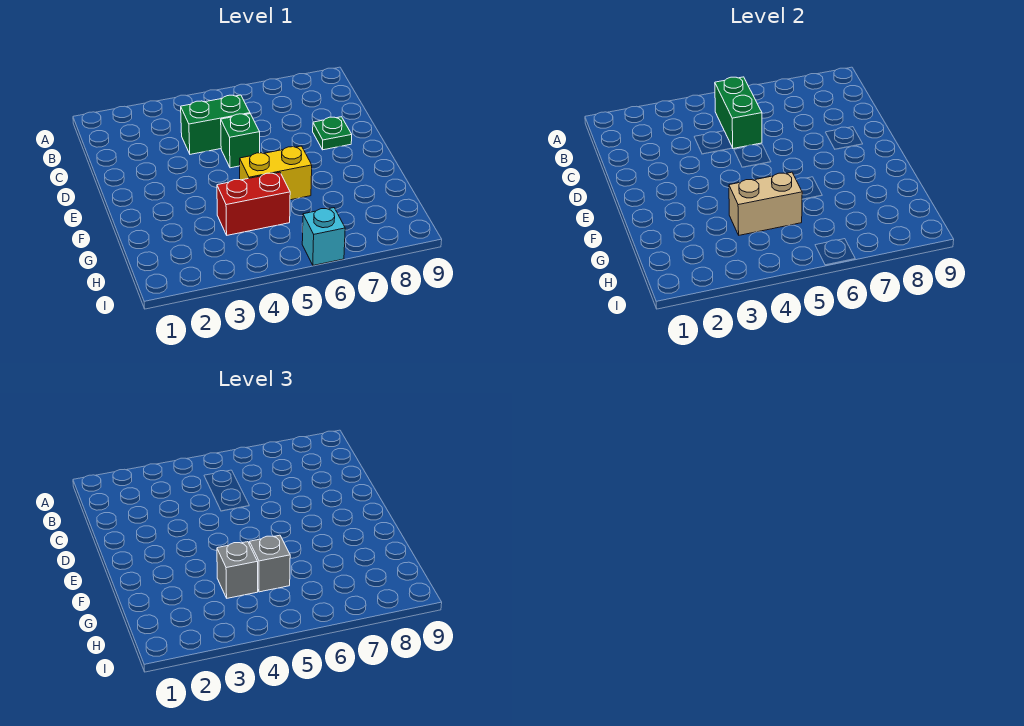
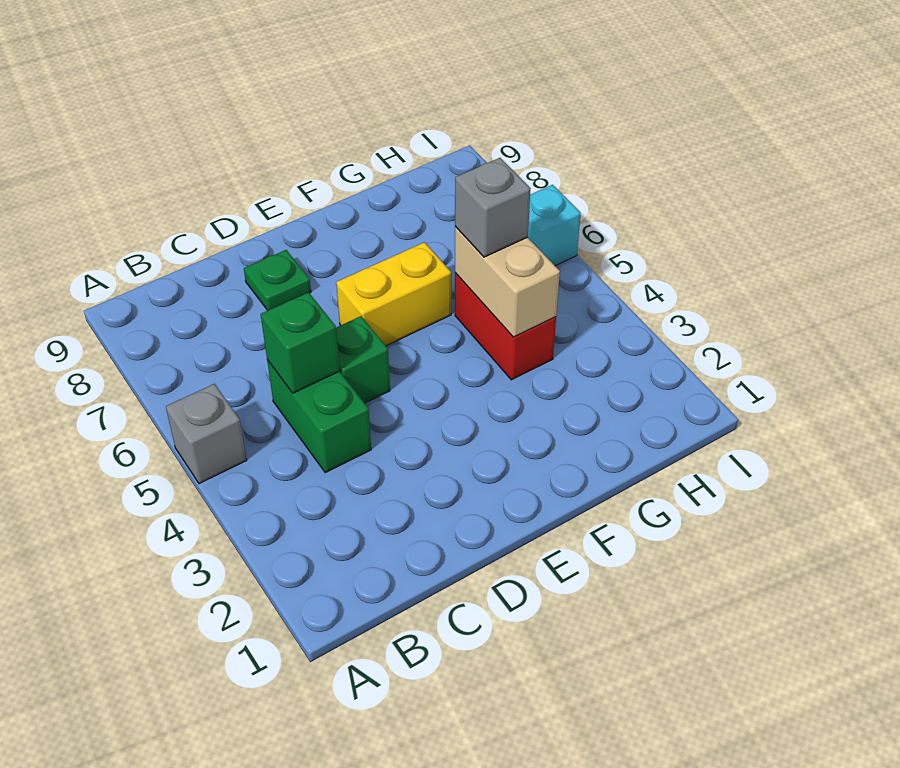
green 1x2 brick [715,77,762,148] -> green 1x1 brick [261,292,340,393]
yellow 1x2 brick [240,146,312,200] -> yellow 1x2 brick turned to [336,242,451,346]
grey 1x1 brick [217,542,258,598] -> grey 1x1 brick moved to [166,384,247,484]

